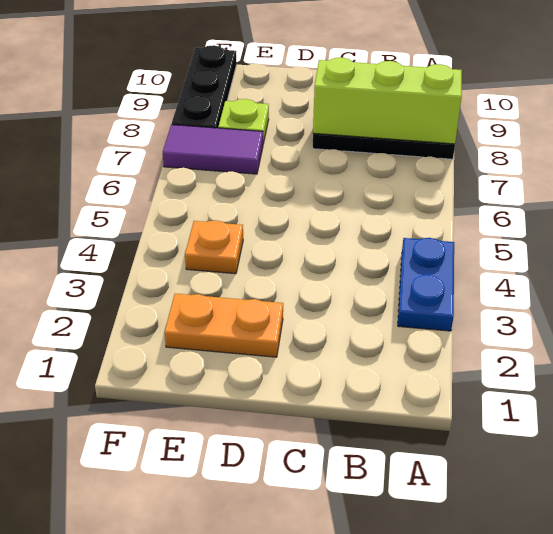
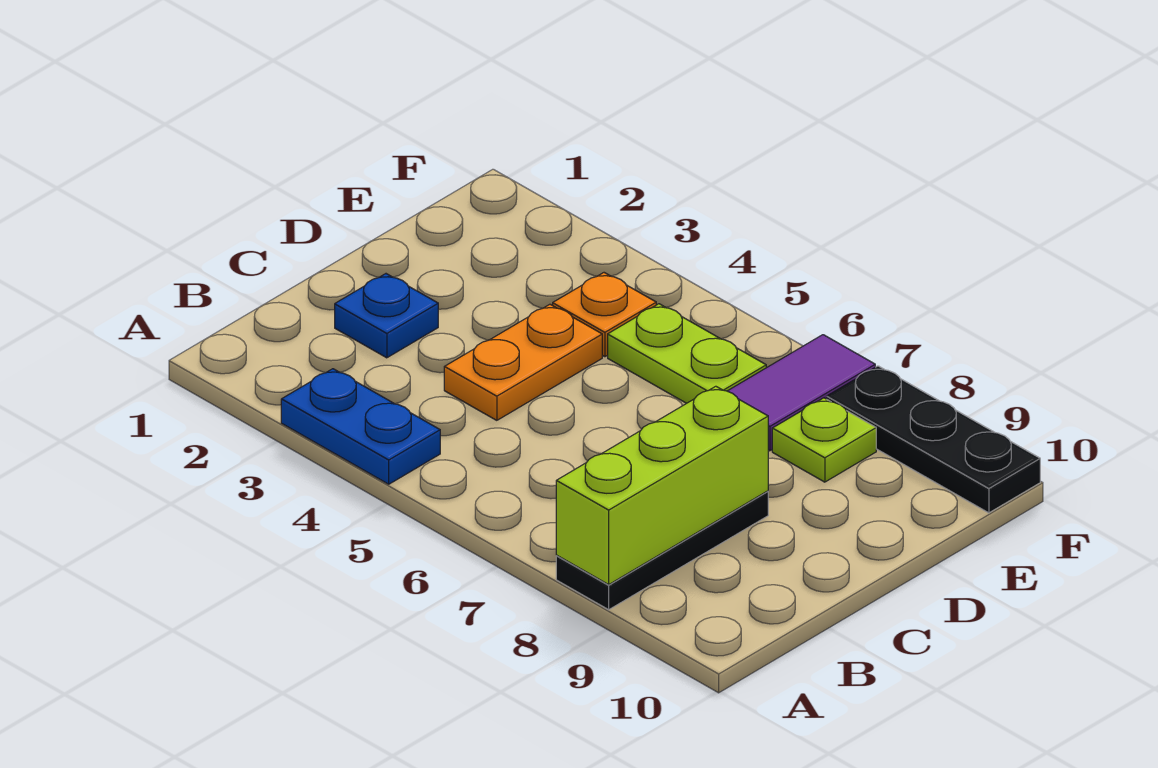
none -> blue 1x1 plate [335,274,438,358]
orange 1x2 plate [165,294,283,357] -> orange 1x2 plate moved to [444,304,602,420]
none -> lime 1x2 plate [608,304,766,403]

